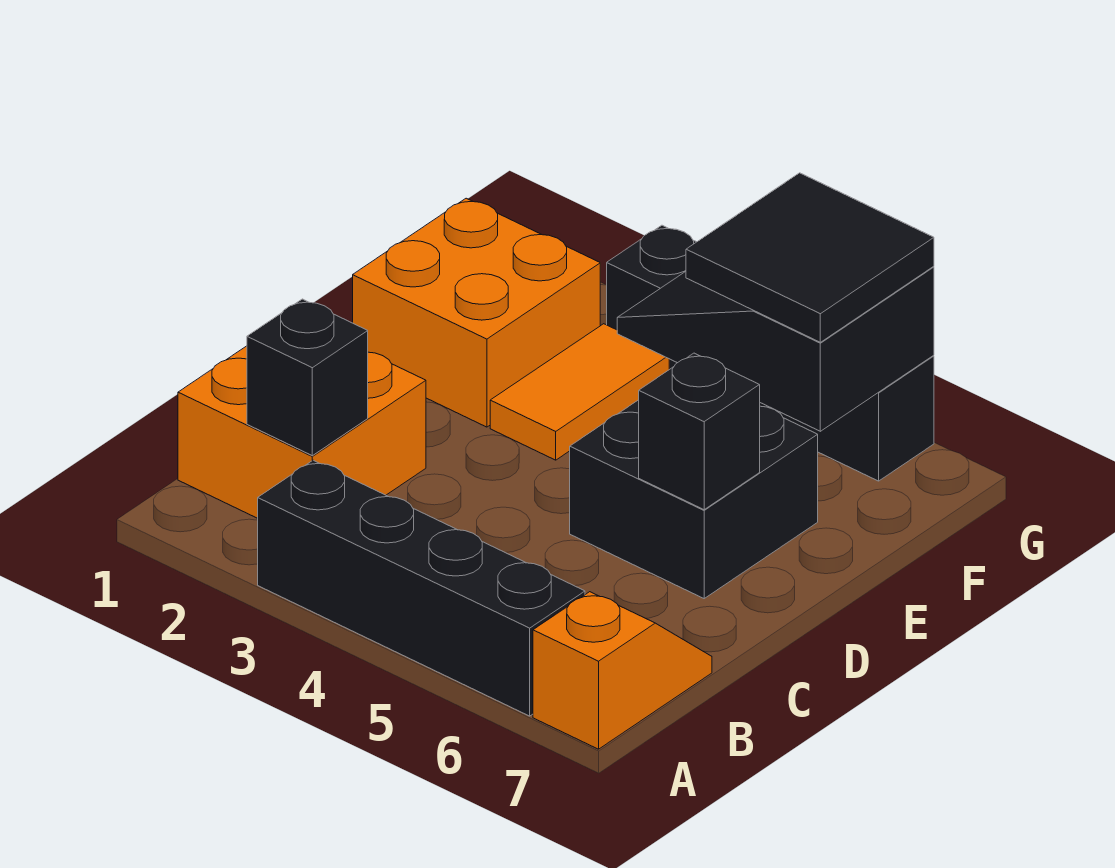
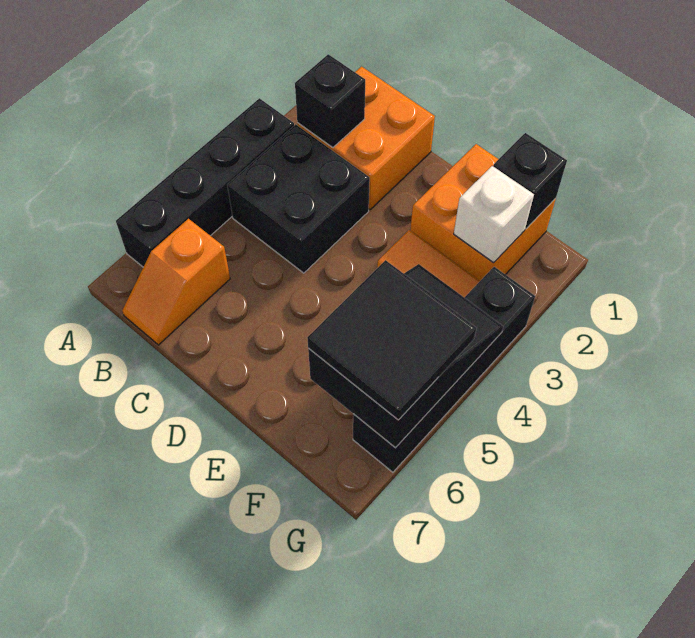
orange 1x2 slope [533,592,712,749] -> orange 1x2 slope turned to [122,219,230,345]
black 2x2 brick [570,400,818,598] -> black 2x2 brick moved to [227,124,370,273]
black 1x1 brick [639,353,760,510] -> black 1x1 brick moved to [493,133,567,229]
none -> white 1x1 brick [454,166,534,263]

